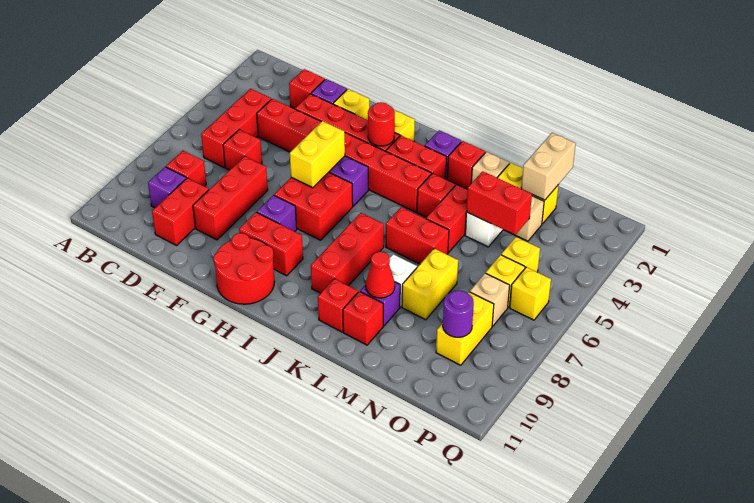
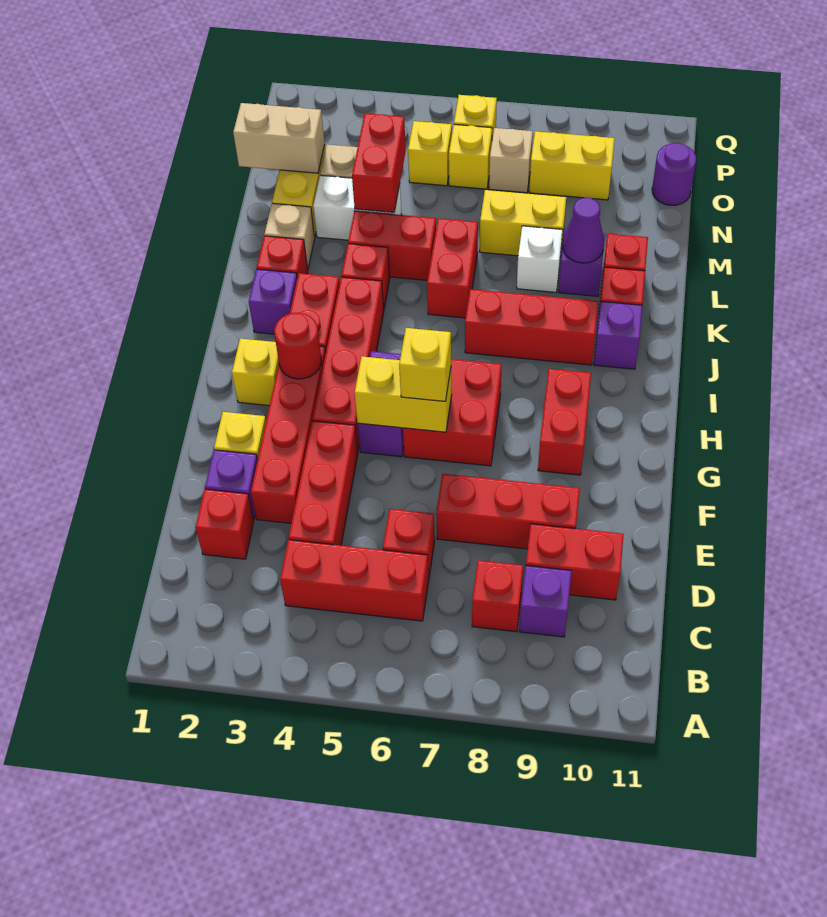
none -> yellow 1x1 brick [399,328,451,402]
purple 1x1 brick [257,195,297,232] -> purple 1x1 brick moved to [594,301,642,369]
red 2x2 round brick [213,233,275,304] -> none
red 1x1 cone [366,252,395,298] -> purple 1x1 cone [563,198,604,263]
purple 1x1 round brick [443,290,474,337] -> purple 1x1 round brick moved to [652,143,696,205]

